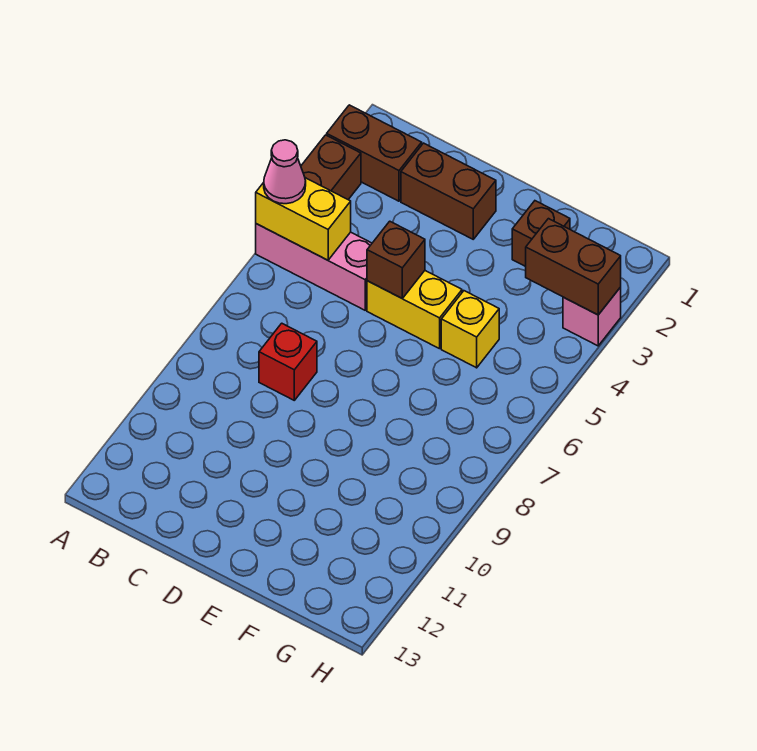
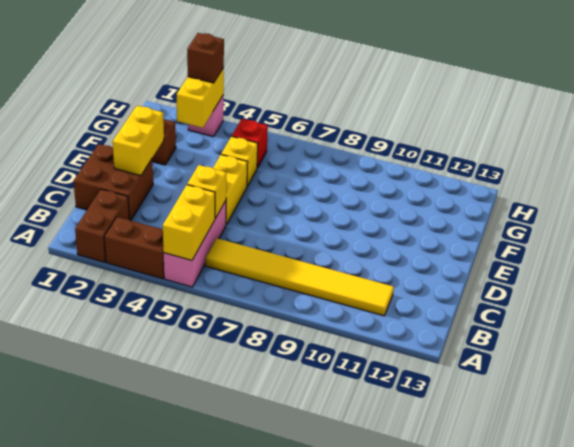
pink 1x1 cone [264,140,306,204] -> none
none -> yellow 1x6 tile [206,238,394,316]
brown 1x2 brick [401,143,496,239] -> brown 2x2 brick [74,144,153,221]
none -> yellow 1x1 brick [187,165,226,218]
red 1x1 brick [259,323,317,400] -> red 1x1 brick moved to [232,119,268,168]
none -> yellow 1x2 brick [113,106,164,176]
brown 1x1 brick [367,221,425,298] -> brown 1x1 brick moved to [187,33,224,83]
brown 1x2 brick [526,219,621,315] -> yellow 1x2 brick [177,68,224,128]

